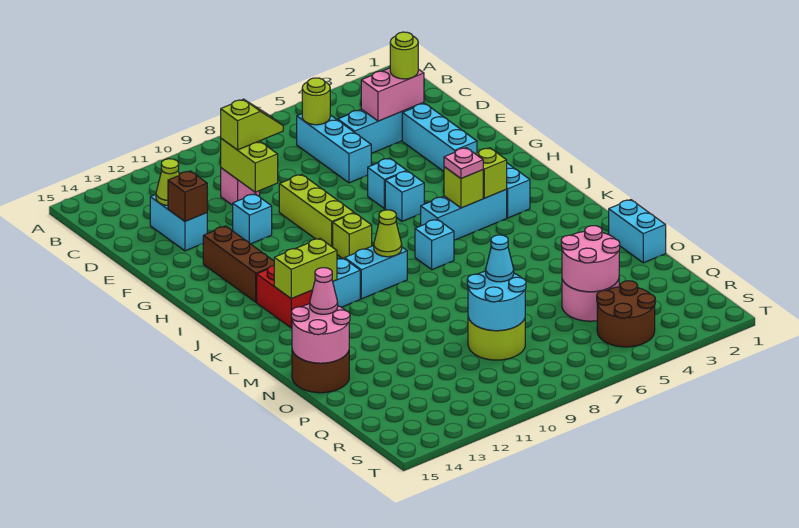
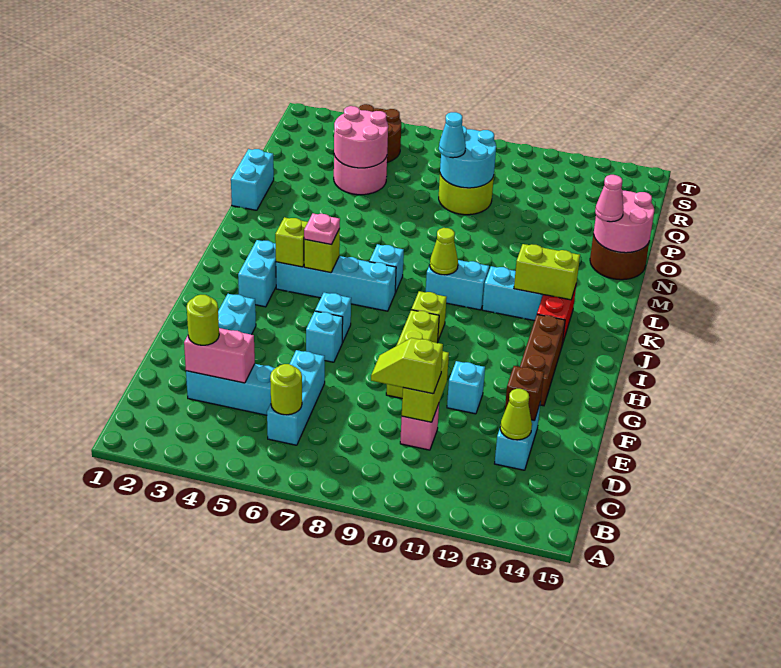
cyan 1x3 brick [421,189,507,240] -> cyan 1x4 brick [276,256,396,311]

